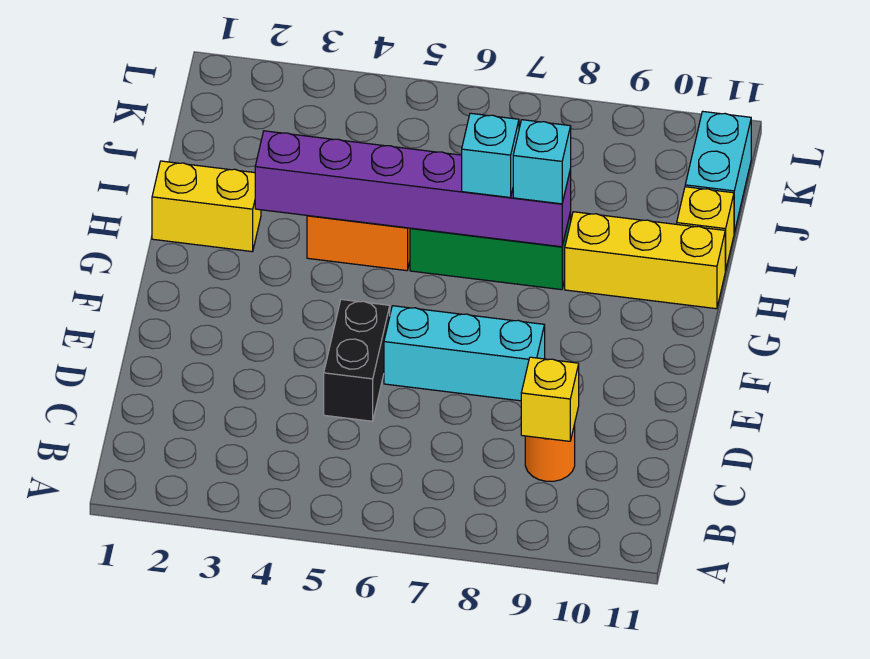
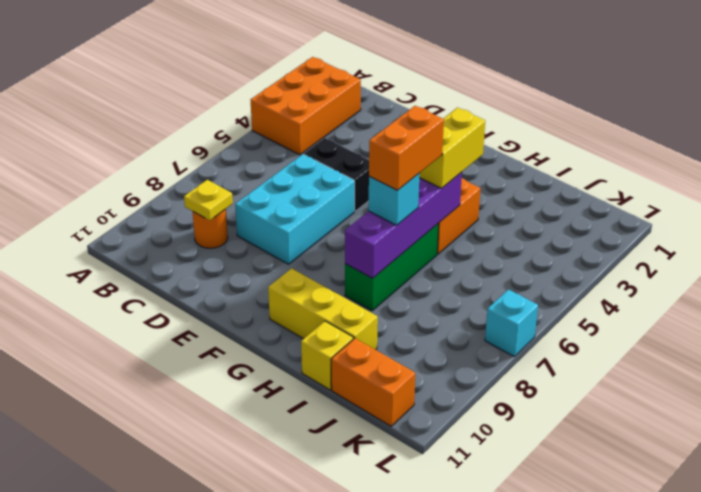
none -> orange 2x3 brick [251,57,361,155]
yellow 1x1 brick [521,357,579,441] -> yellow 1x1 plate [184,180,233,220]
cyan 1x3 brick [384,306,545,401] -> cyan 2x3 brick [235,154,355,264]
yellow 1x2 brick [152,161,261,252] -> yellow 1x2 brick moved to [419,108,485,188]
purple 1x6 brick [255,131,571,247] -> purple 1x4 brick [345,172,462,278]
none -> orange 1x2 brick [369,106,444,190]
cyan 1x1 brick [513,120,571,204] -> cyan 1x1 brick moved to [485,289,538,356]
yellow 1x3 brick [565,212,725,309] -> yellow 1x3 brick turned to [268,268,378,350]
cyan 1x2 brick [685,111,751,233] -> orange 1x2 brick [331,338,415,426]

